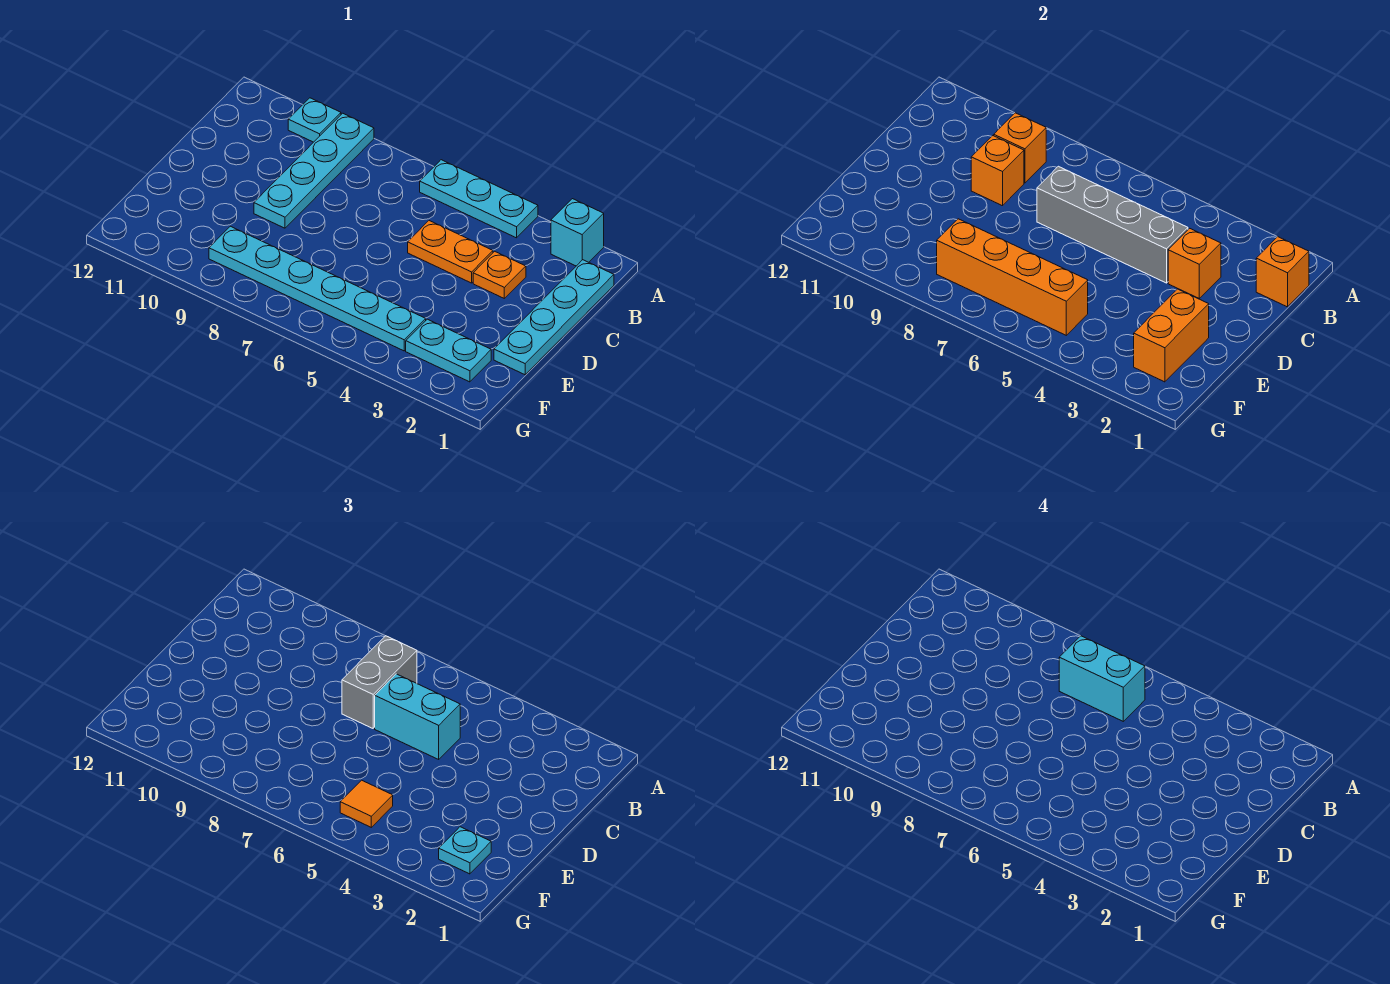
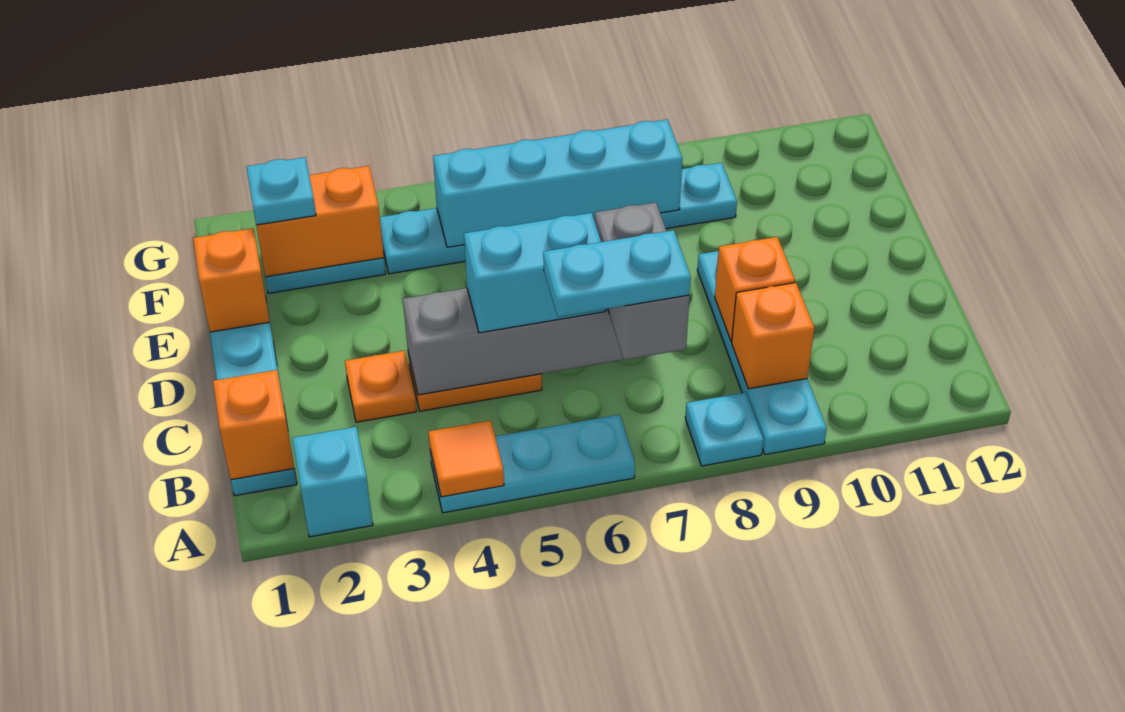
cyan 1x1 plate [288,98,341,142] -> cyan 1x1 plate moved to [685,392,763,466]
cyan 1x2 brick [1059,636,1145,721] -> cyan 1x2 plate [543,230,691,317]
orange 1x1 brick [1168,228,1221,298] -> orange 1x1 brick moved to [193,228,270,332]
orange 1x2 brick [1134,289,1209,382] -> orange 1x2 brick turned to [256,166,384,277]
orange 1x4 brick [937,219,1088,335] -> cyan 1x4 brick [433,119,682,247]
orange 1x1 tile [340,780,393,827] -> orange 1x1 tile moved to [429,420,504,497]

